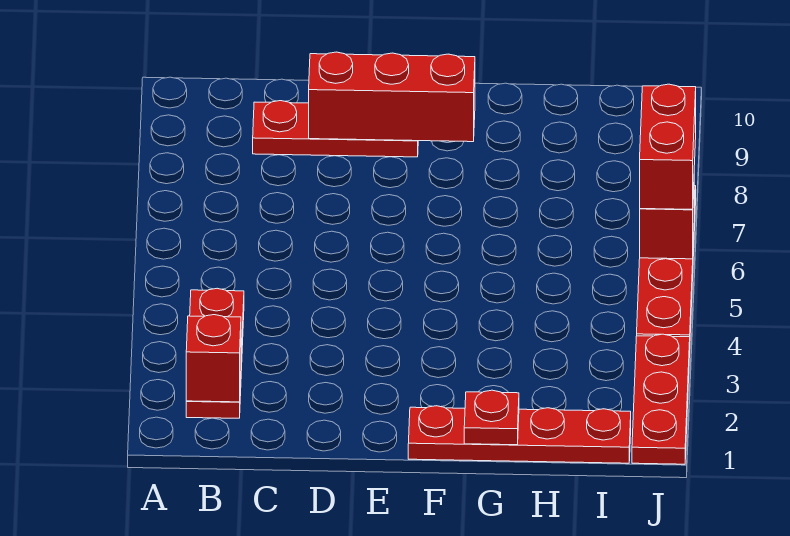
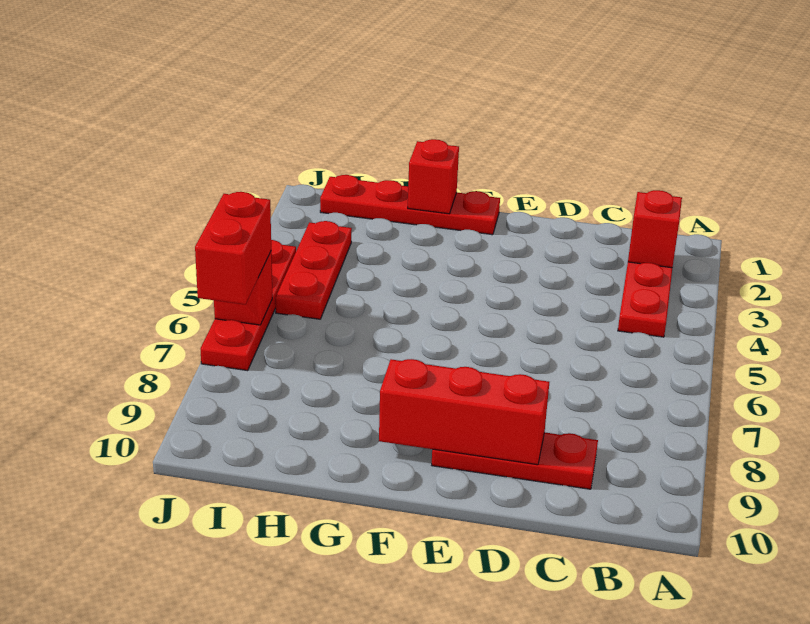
red 1x1 plate [464,390,519,445] -> red 1x1 brick [408,139,459,214]
red 1x3 plate [632,334,690,464] -> red 1x3 plate moved to [275,221,352,319]

